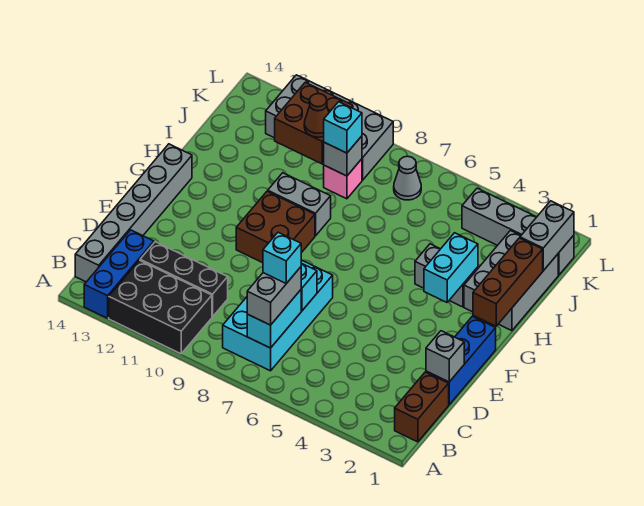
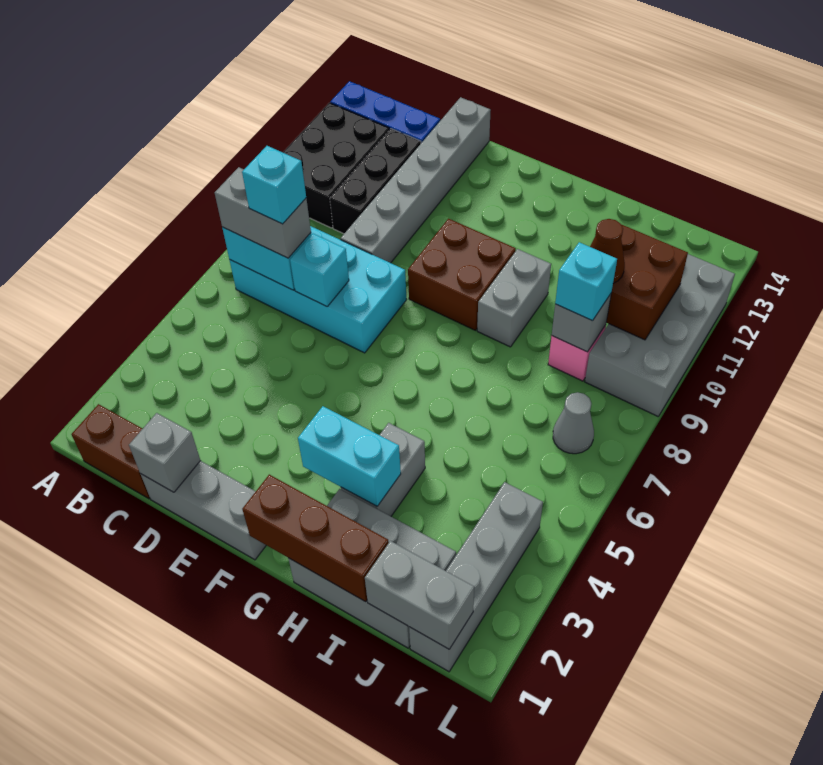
grey 1x6 brick [75,144,192,282] -> grey 1x6 brick turned to [341,97,491,263]
blue 1x3 brick [426,316,496,405] -> grey 1x3 brick [141,461,266,560]

